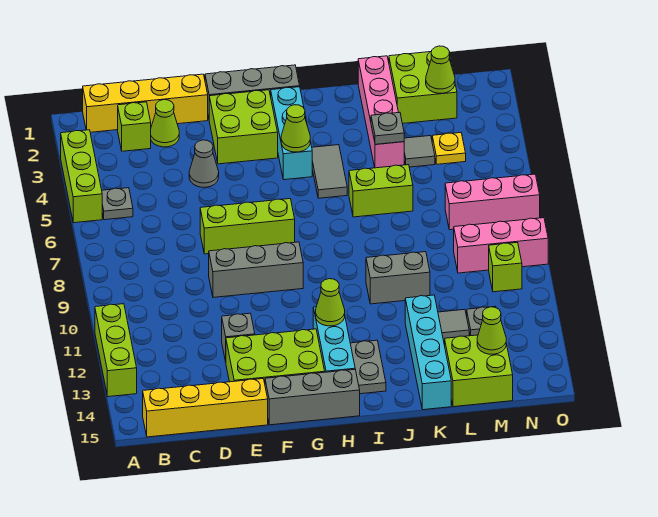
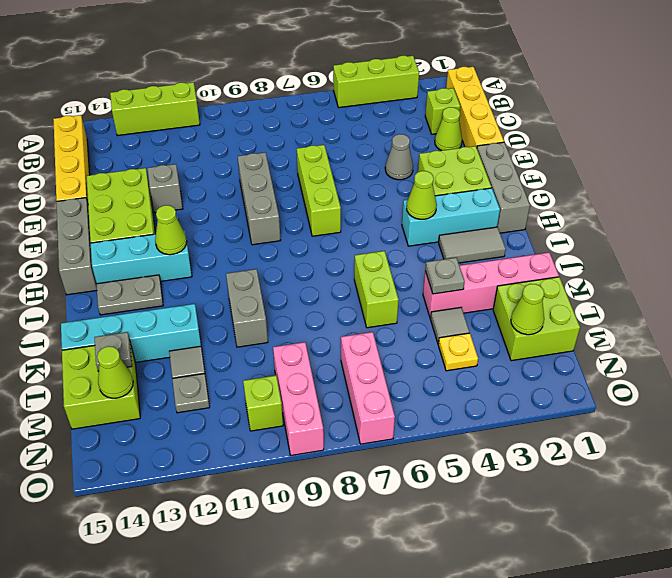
grey 1x1 plate [102,188,133,220] -> grey 1x1 plate moved to [94,332,132,371]
grey 1x2 tile [312,145,347,198] -> grey 1x2 tile moved to [439,227,506,263]

